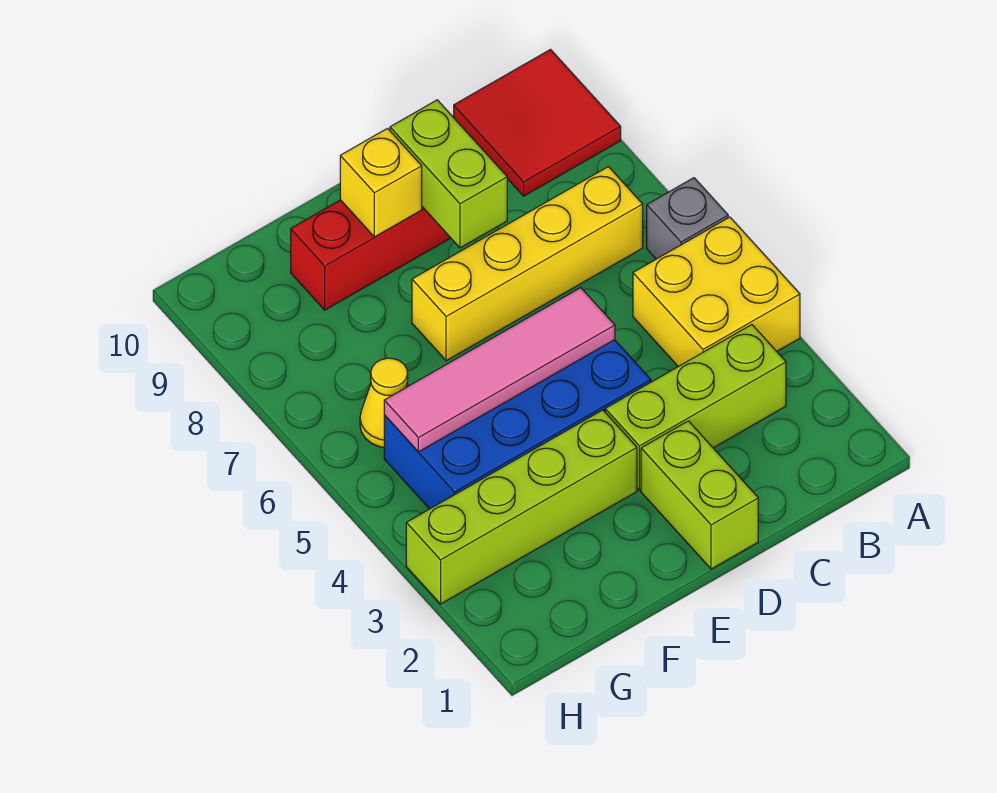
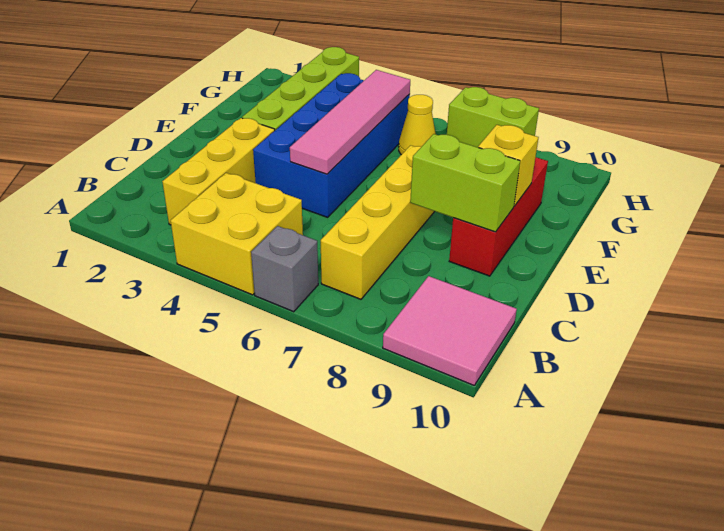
red 2x2 tile [454,50,621,196] -> pink 2x2 tile [383,276,517,385]
lime 1x3 brick [605,325,786,490] -> yellow 1x3 brick [162,118,275,225]
lime 1x2 brick [641,421,758,569] -> lime 1x2 brick moved to [447,87,539,147]

